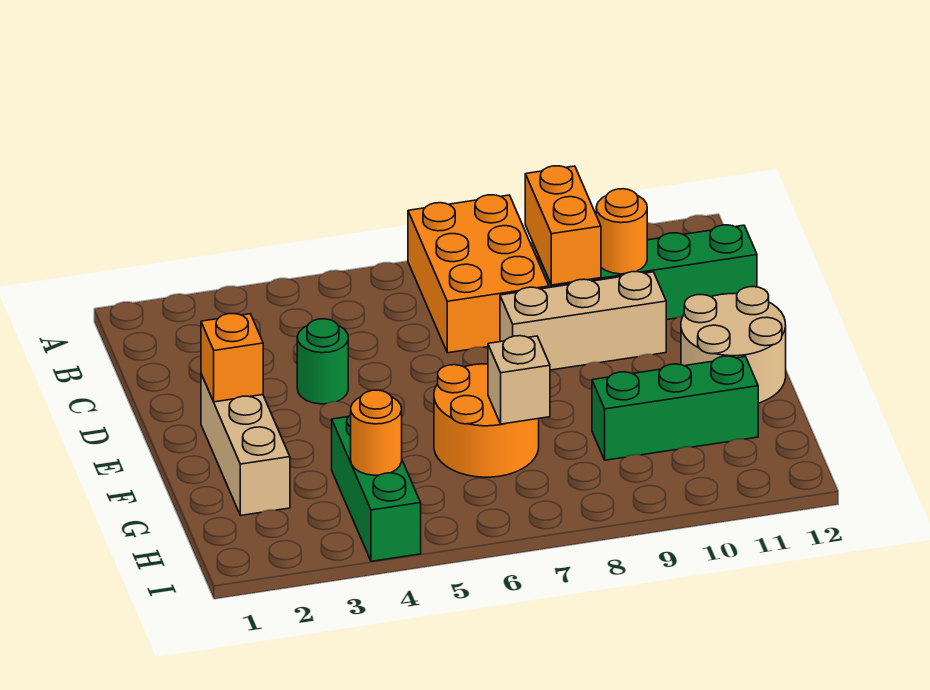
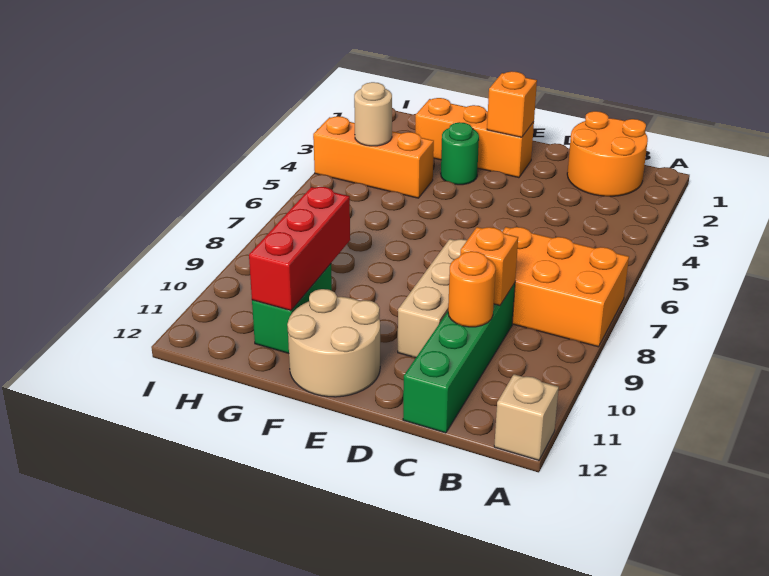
orange 1x2 brick [525,166,601,285] -> orange 1x1 brick [460,227,518,305]
green 1x1 round brick [297,319,348,404] -> green 1x1 round brick moved to [441,122,479,185]
tan 1x3 brick [201,374,290,516] -> orange 1x3 brick [415,98,534,178]
orange 2x2 round brick [434,364,539,477] -> orange 2x2 round brick moved to [567,111,648,196]
green 1x3 brick [332,415,421,561] -> orange 1x3 brick [313,116,434,198]
tan 1x1 brick [488,336,550,424] -> tan 1x1 brick moved to [494,374,559,460]
green 1x3 brick [592,356,758,460] -> green 1x2 brick [252,264,332,353]
none -> red 1x3 brick [249,187,350,311]
orange 1x1 round brick [351,390,402,475] -> tan 1x1 round brick [354,82,392,146]

